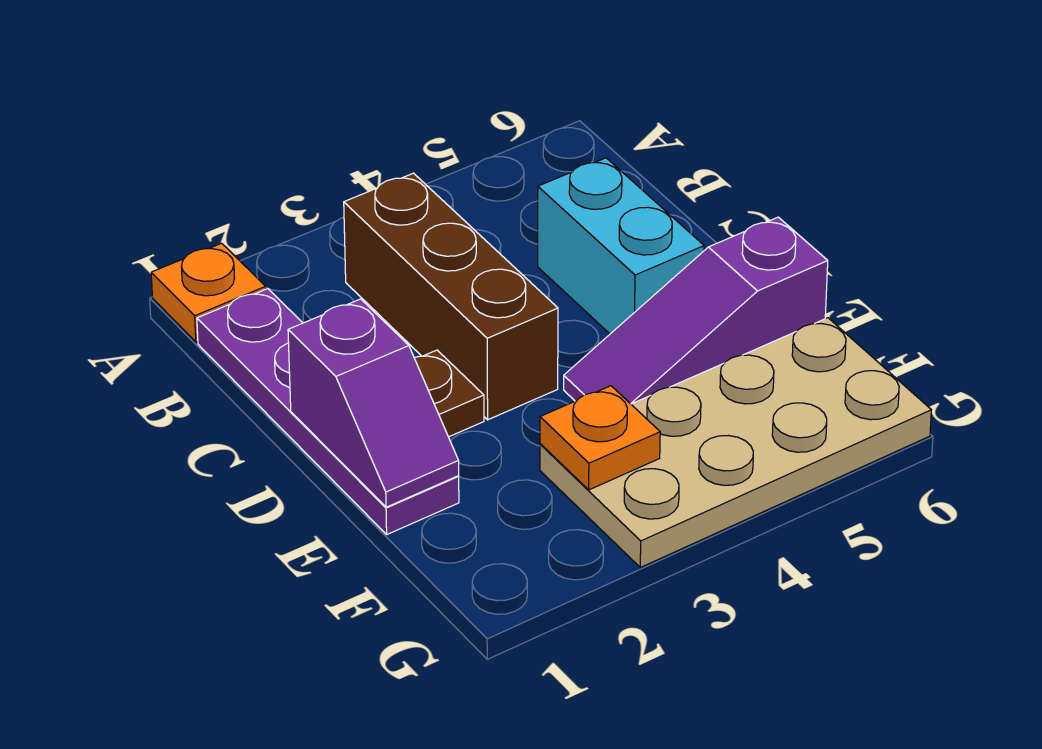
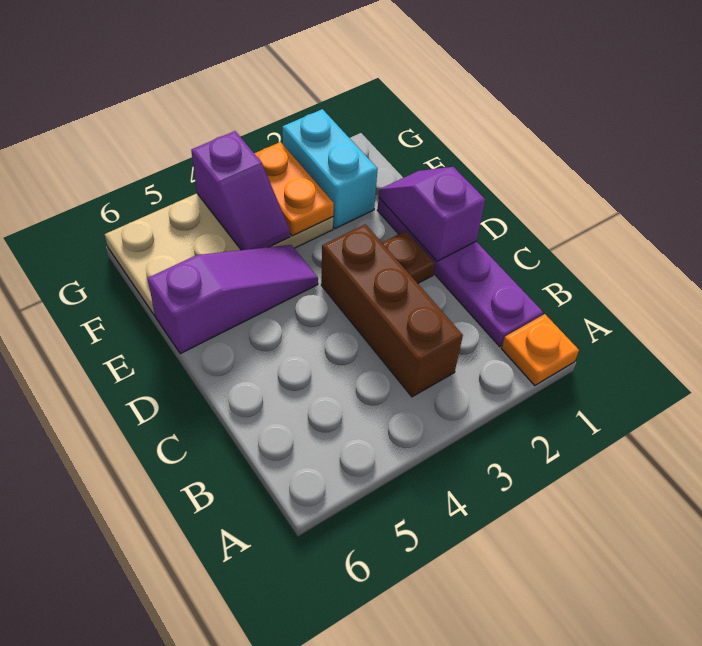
cyan 1x2 brick [538,158,704,334] -> cyan 1x2 brick moved to [282,109,378,229]
orange 1x1 plate [540,386,660,490] -> orange 1x2 plate [254,142,334,236]
none -> purple 1x2 slope [191,131,290,250]

